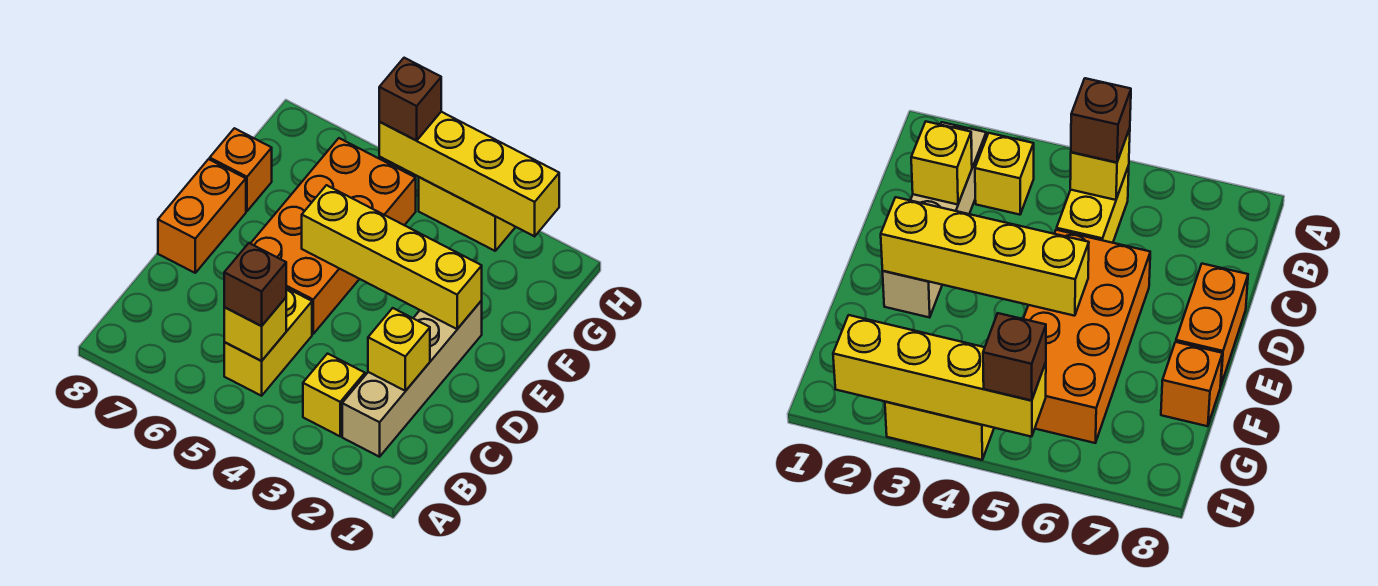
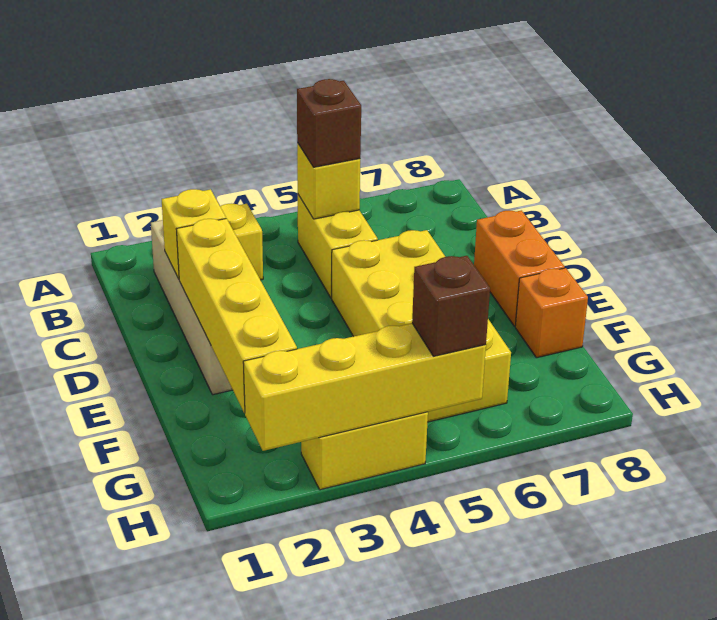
orange 2x4 brick [250,138,416,334] -> yellow 2x4 brick [332,230,511,422]
yellow 1x4 brick [302,185,482,329] -> yellow 1x4 brick turned to [176,219,297,413]

